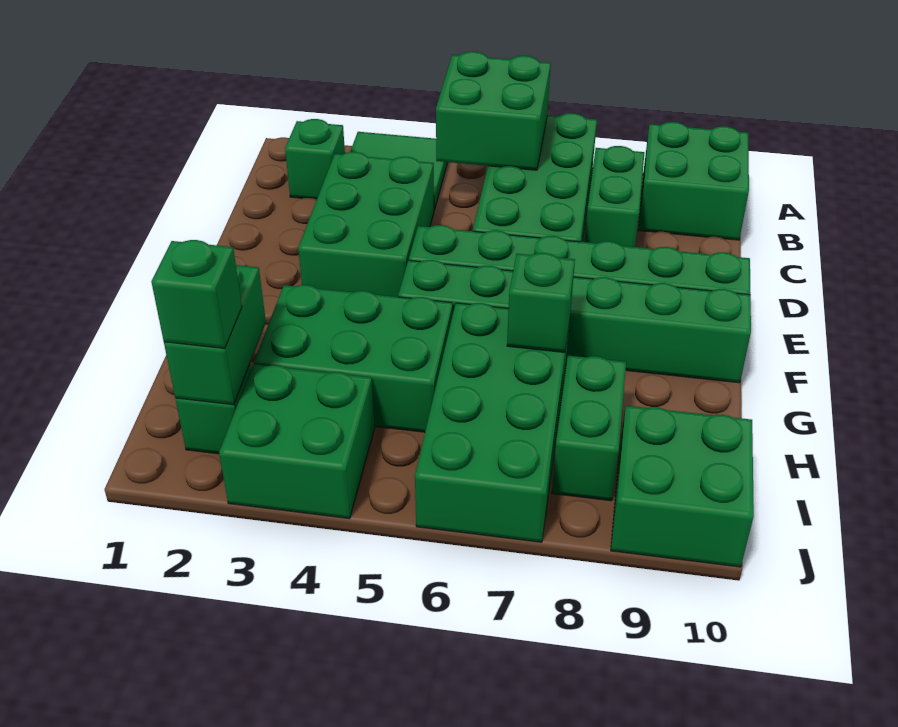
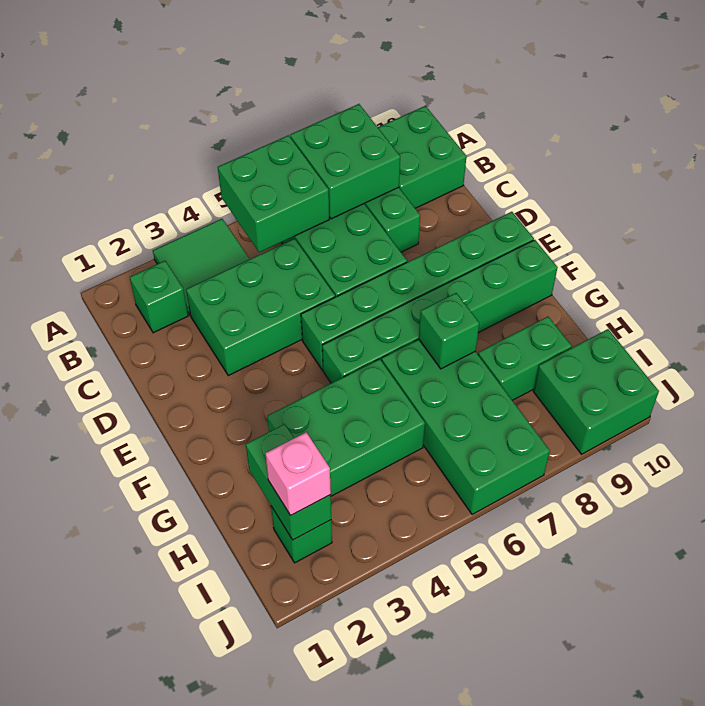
green 2x3 brick [298,152,434,297] -> green 2x3 brick turned to [186,238,335,376]
green 1x2 brick [552,355,626,501] -> green 1x2 brick turned to [478,317,572,400]
green 1x1 brick [151,240,242,348] -> pink 1x1 brick [265,432,331,515]
green 2x2 brick [219,364,375,519] -> green 2x2 brick moved to [290,104,400,219]

